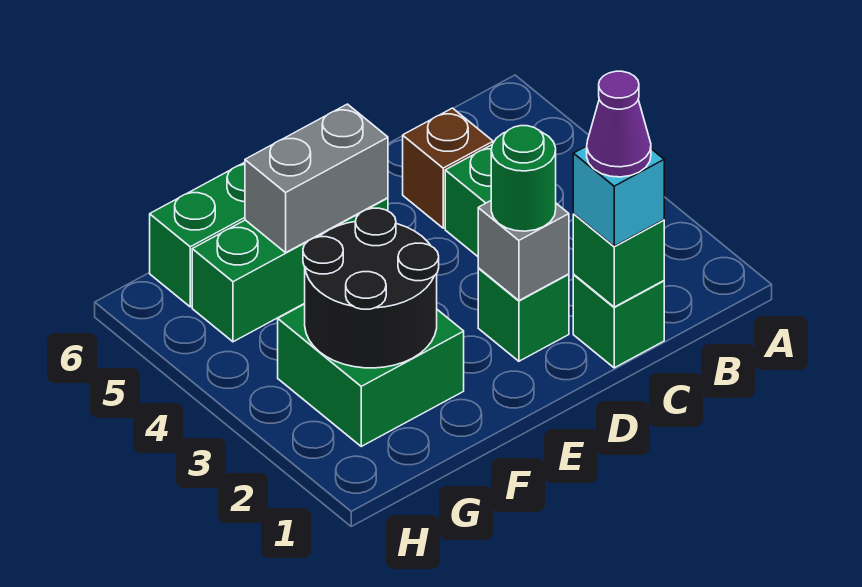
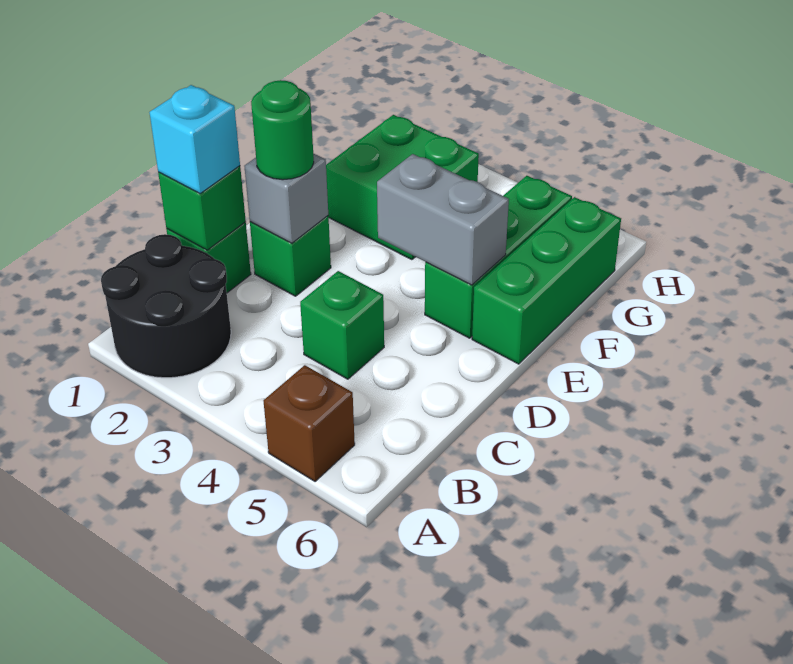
purple 1x1 cone [587,71,651,177] -> none
brown 1x1 brick [403,108,493,228] -> brown 1x1 brick moved to [264,365,355,482]
grey 1x2 brick [245,104,388,253] -> grey 1x2 brick turned to [377,154,509,285]
black 2x2 round brick [303,208,439,368] -> black 2x2 round brick moved to [101,234,231,378]

